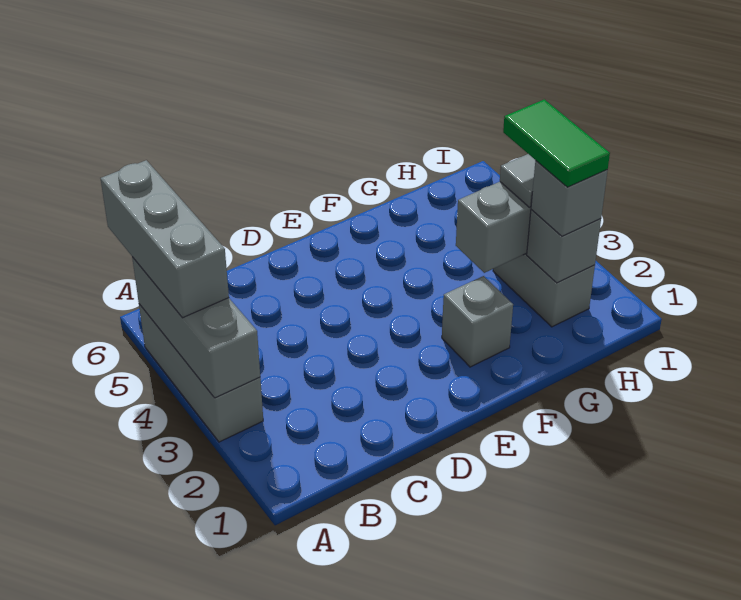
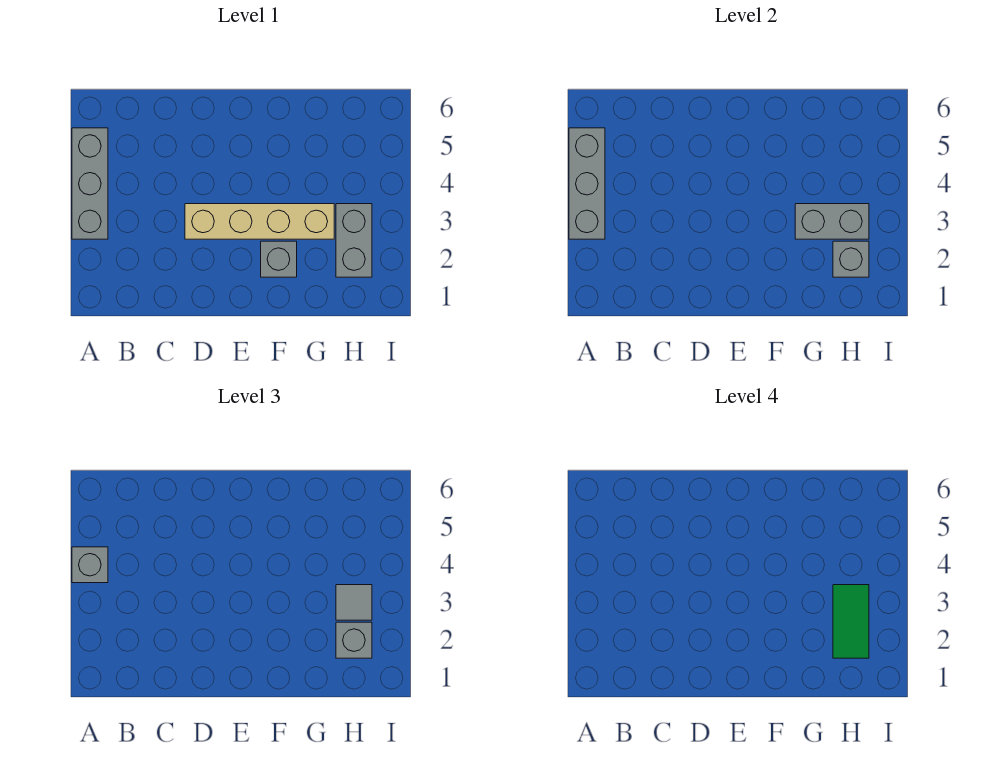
grey 1x3 brick [101,160,229,318] -> grey 1x1 brick [72,547,108,583]
none -> tan 1x4 brick [185,204,334,239]

